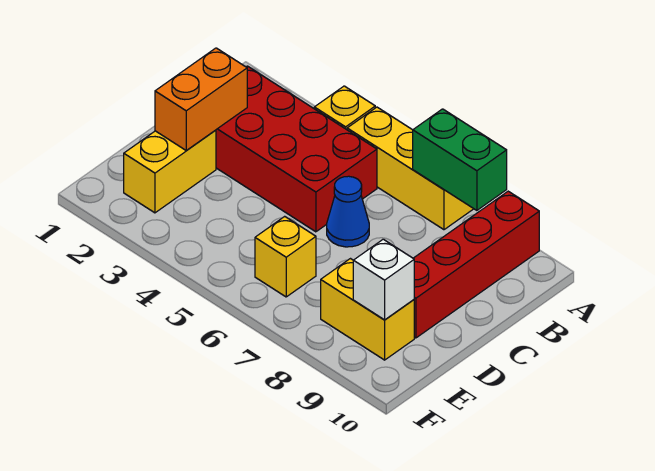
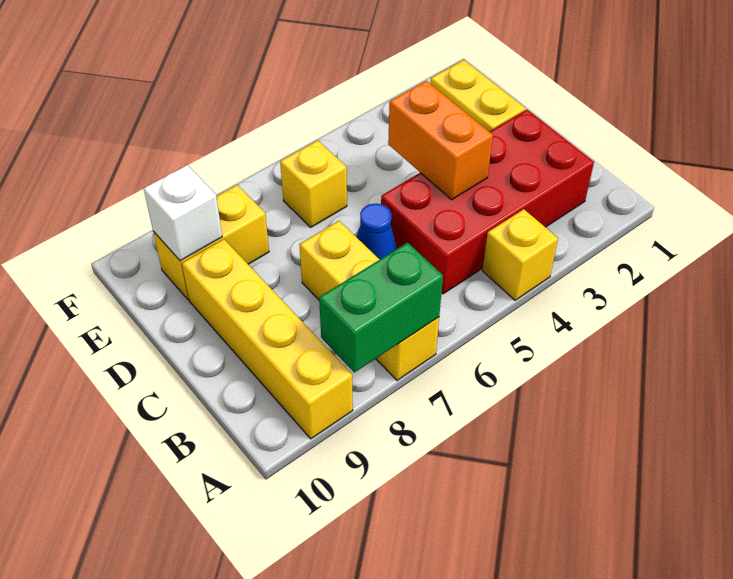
yellow 1x3 brick [347,107,473,230] -> yellow 1x3 brick turned to [299,221,439,380]
red 1x4 brick [413,191,539,338] -> yellow 1x4 brick [182,239,353,439]
orange 1x2 brick [155,48,247,151] -> orange 1x2 brick moved to [388,81,493,200]

